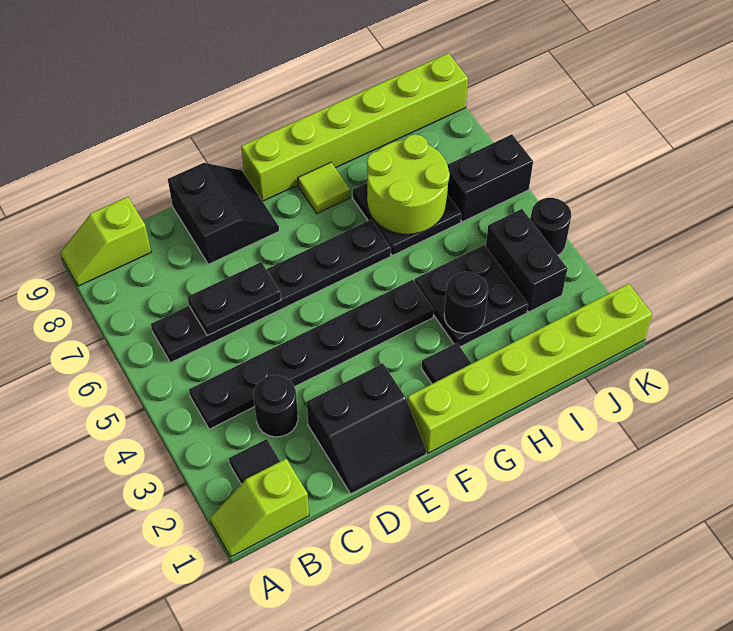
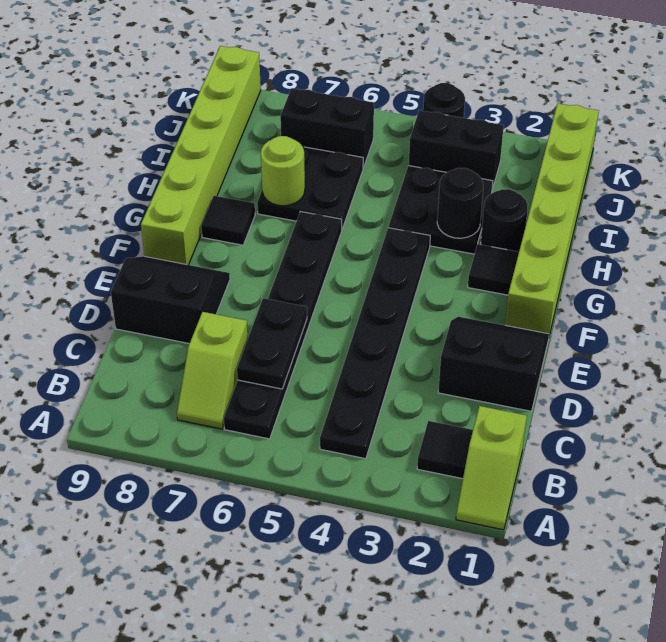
lime 1x2 slope [60,197,151,286] -> lime 1x2 slope moved to [177,312,248,429]
black 1x1 round brick [253,375,298,437] -> black 1x1 round brick moved to [481,189,528,252]
black 2x2 slope [307,363,426,494] -> black 2x2 slope turned to [438,317,549,411]
lime 1x1 tile [298,162,350,213] -> black 1x1 tile [201,196,255,245]
lime 2x2 round brick [367,134,450,234] -> lime 1x1 round brick [261,136,305,206]
black 1x2 brick [447,135,533,222] -> black 1x2 brick turned to [280,88,374,168]

